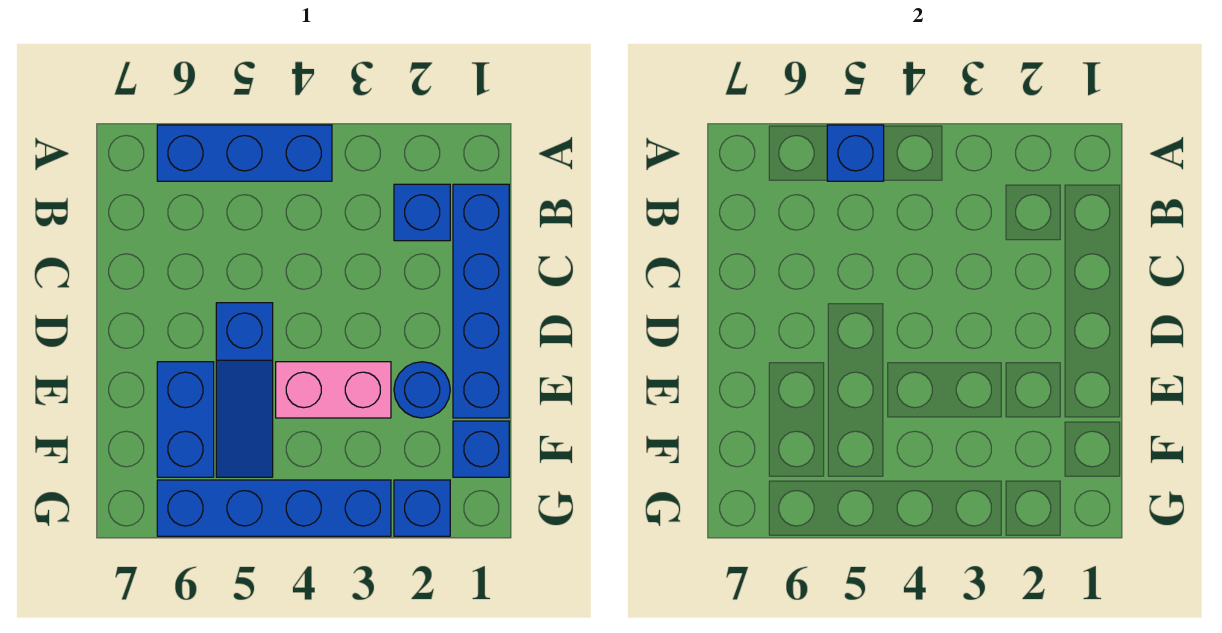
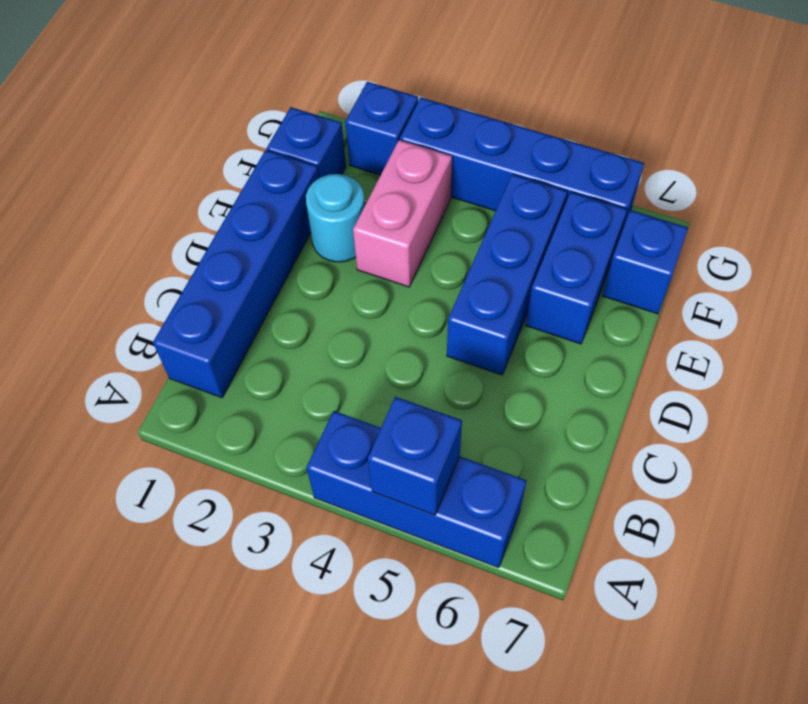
blue 1x1 brick [394,184,450,241] -> blue 1x1 brick moved to [602,210,688,314]
blue 1x3 slope [216,303,273,477] -> blue 1x3 brick [447,174,567,375]
blue 1x1 round brick [394,362,450,418] -> cyan 1x1 round brick [306,174,365,262]
pink 1x2 brick [276,362,391,418] -> pink 1x2 brick turned to [353,140,452,287]

